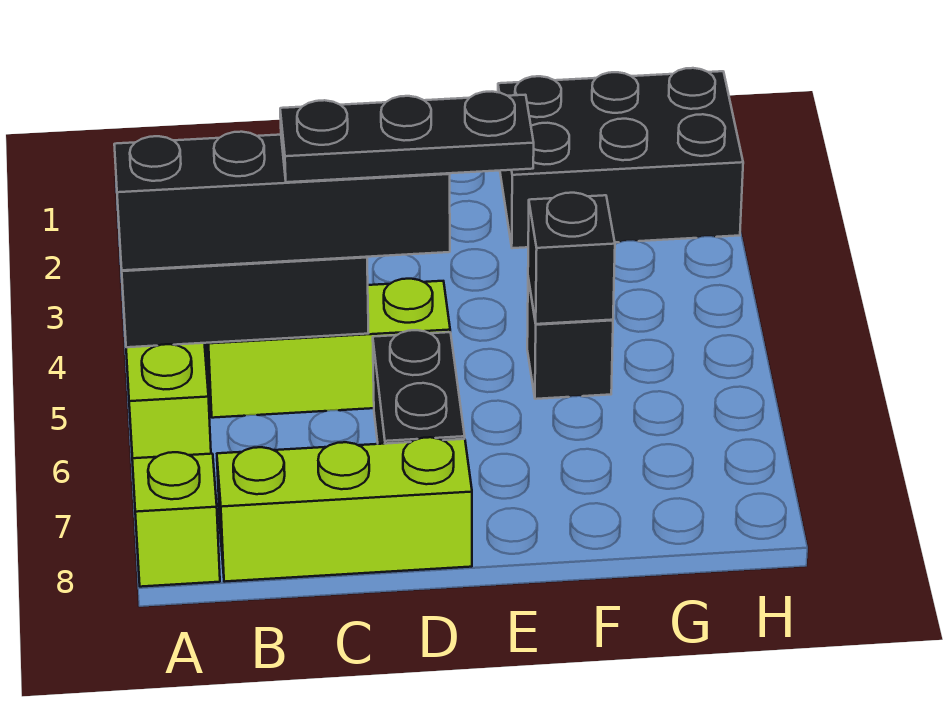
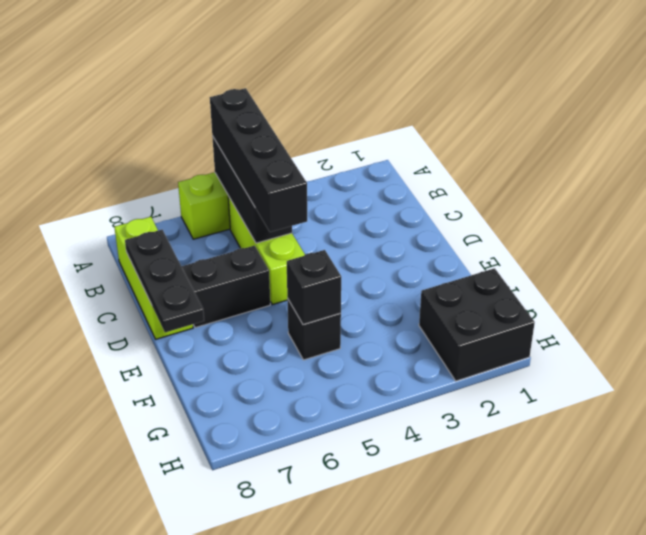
lime 1x1 brick [132,452,220,587] -> none
black 1x3 plate [280,92,534,182] -> black 1x3 plate moved to [125,230,204,332]
black 2x3 brick [498,68,743,248] -> black 2x2 brick [419,268,535,381]

